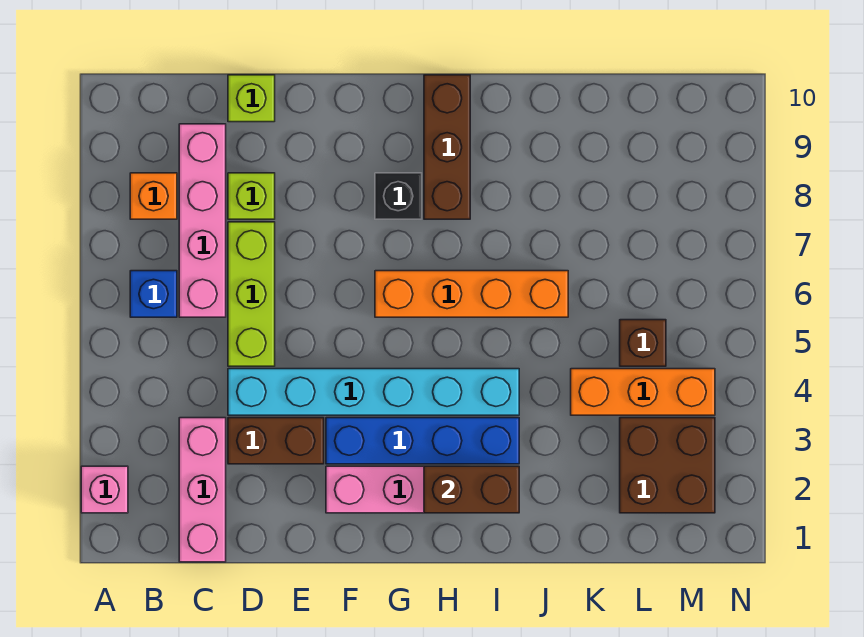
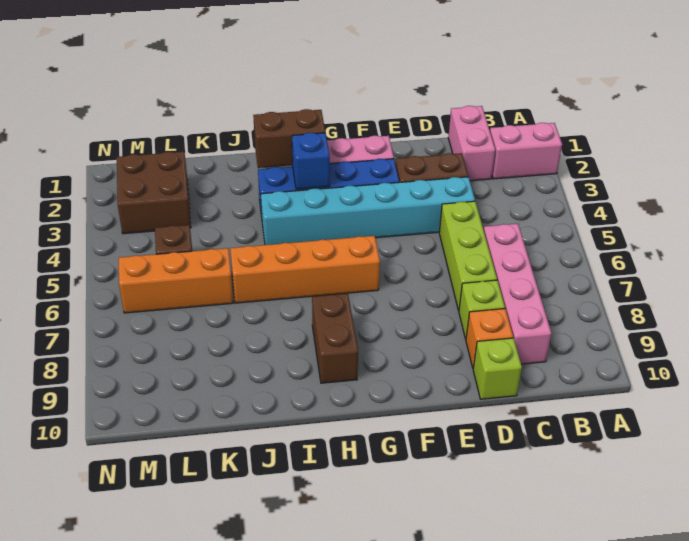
pink 1x1 brick [81,466,128,513] -> pink 1x2 brick [490,123,562,179]
blue 1x1 brick [130,271,177,317] -> blue 1x1 brick moved to [292,133,330,189]
orange 1x1 brick [130,173,177,219] -> orange 1x1 brick moved to [466,309,513,368]
pink 1x3 brick [179,418,226,562] -> pink 1x2 brick [448,106,495,181]
black 1x1 brick [375,173,422,219] -> none
brown 1x3 brick [424,75,470,219] -> brown 1x2 brick [312,293,358,383]
orange 1x3 brick [571,369,715,415] -> orange 1x3 brick moved to [119,248,233,313]

